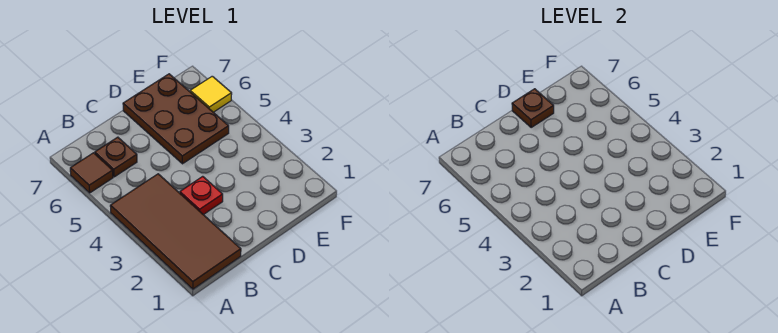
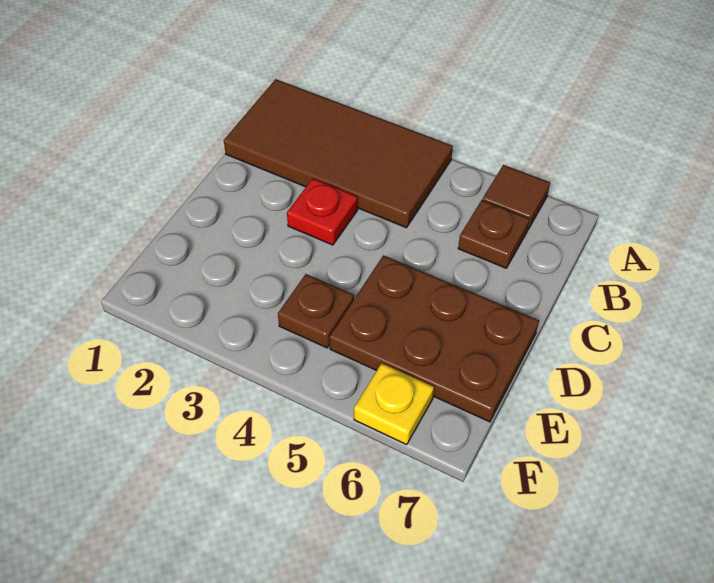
brown 1x1 plate [512,89,554,127] -> brown 1x1 plate moved to [278,274,354,348]
yellow 1x1 tile [190,76,232,112] -> yellow 1x1 plate [354,363,434,445]

